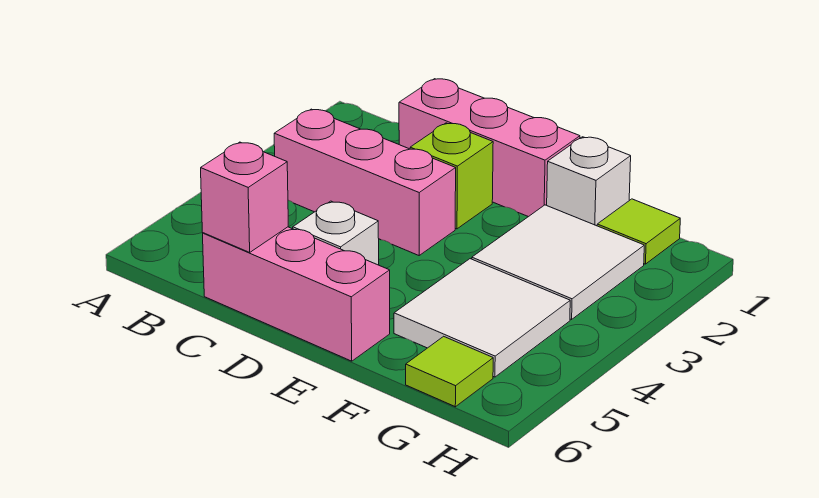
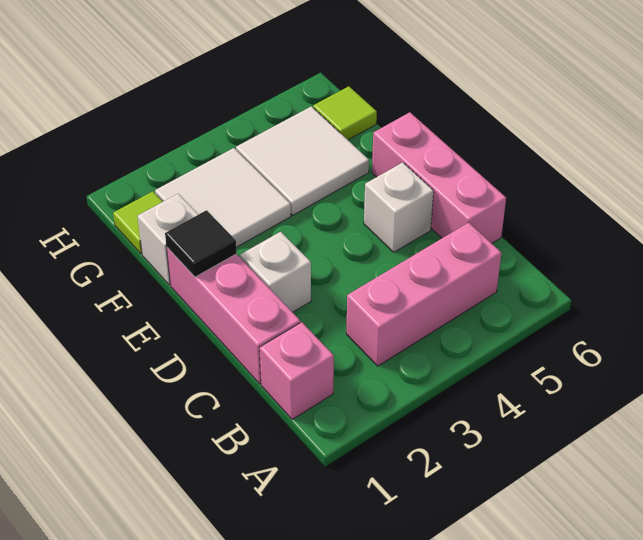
pink 1x3 brick [274,109,456,255] -> pink 1x3 brick turned to [346,223,501,366]
pink 1x1 brick [201,142,288,252] -> pink 1x1 brick moved to [260,322,334,419]
lime 1x1 brick [410,123,493,229] -> white 1x1 brick [240,232,311,312]
none -> black 1x1 tile [165,210,237,277]

